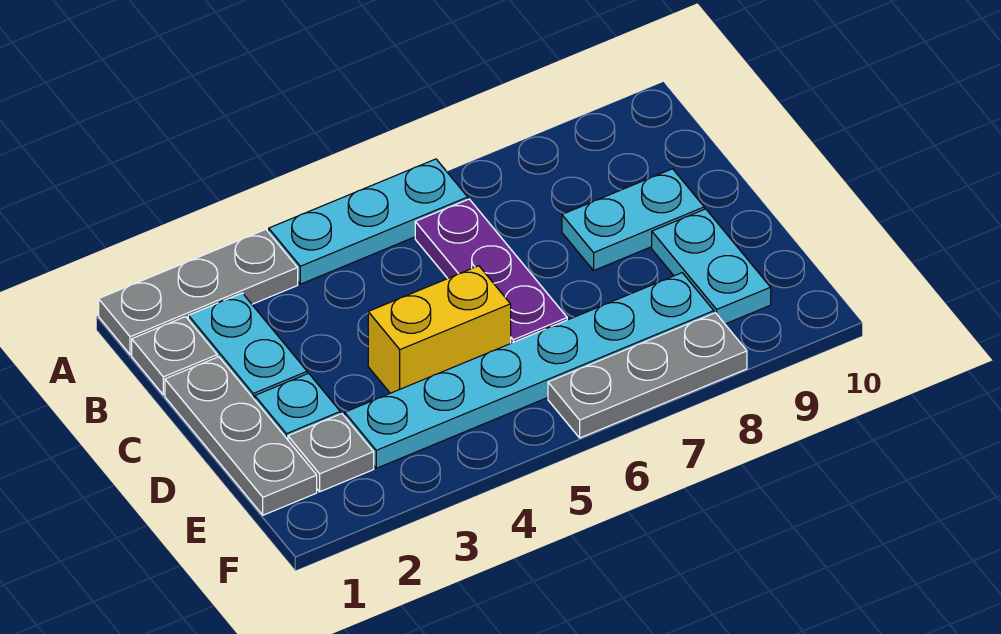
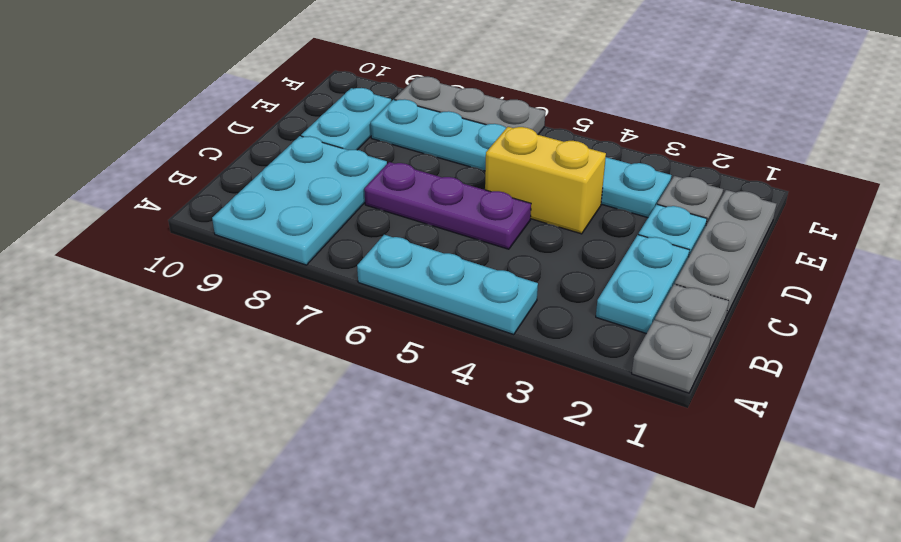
grey 1x3 plate [99,229,298,355] -> grey 1x1 plate [632,320,711,393]
purple 1x3 plate [415,199,567,343] -> purple 1x3 plate turned to [364,162,531,249]
cyan 1x2 plate [562,169,704,270] -> cyan 2x3 plate [212,136,387,265]

